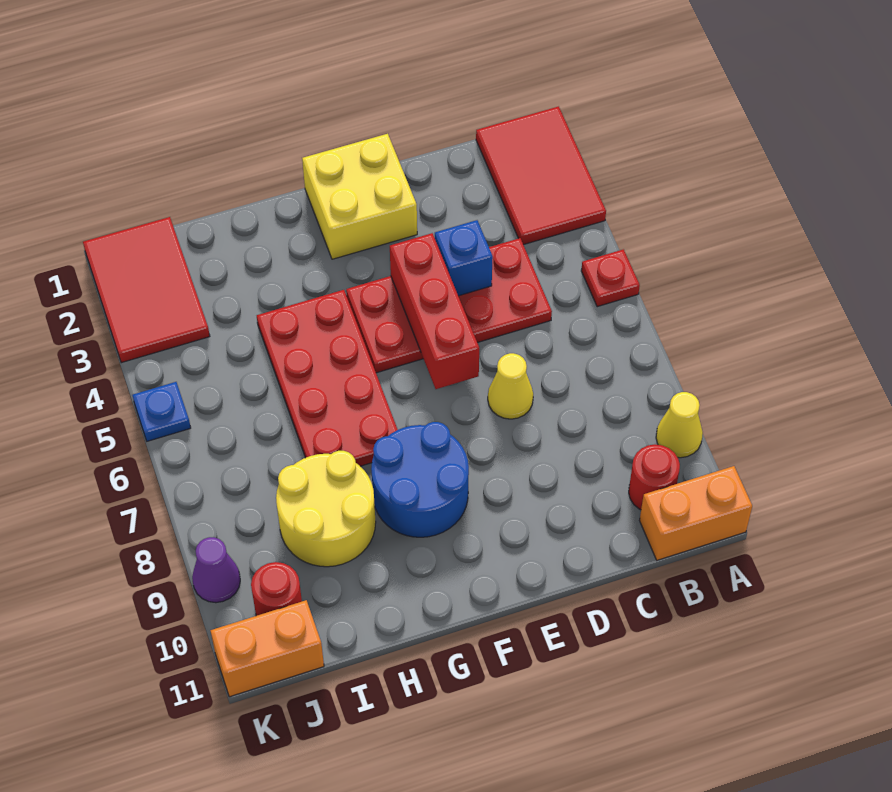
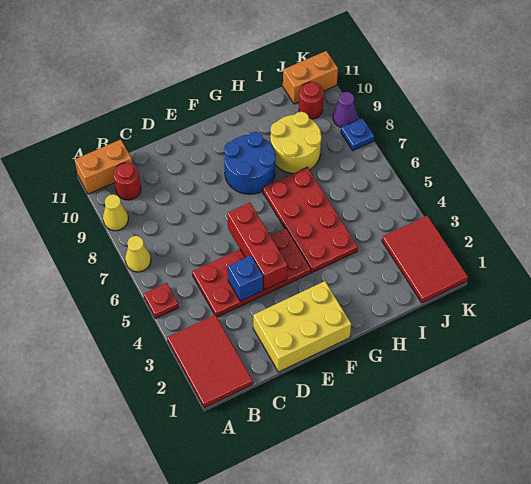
yellow 1x1 cone [488,353,533,419] -> yellow 1x1 cone moved to [125,236,151,272]
yellow 2x2 brick [302,134,417,259] -> yellow 2x3 brick [253,281,351,372]
blue 1x1 plate [132,382,191,441] -> blue 1x1 plate moved to [341,118,374,150]

